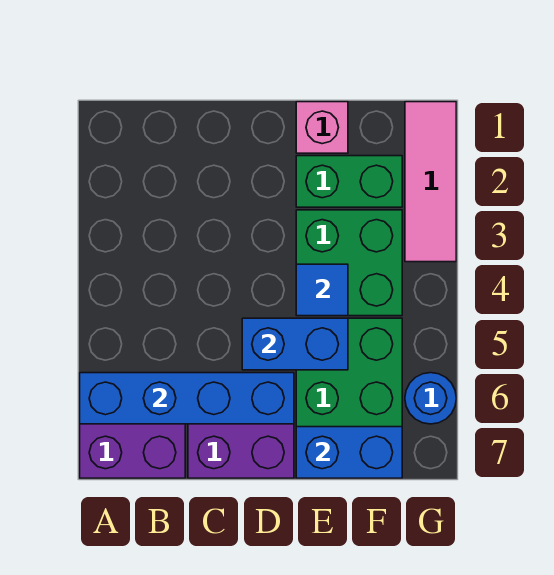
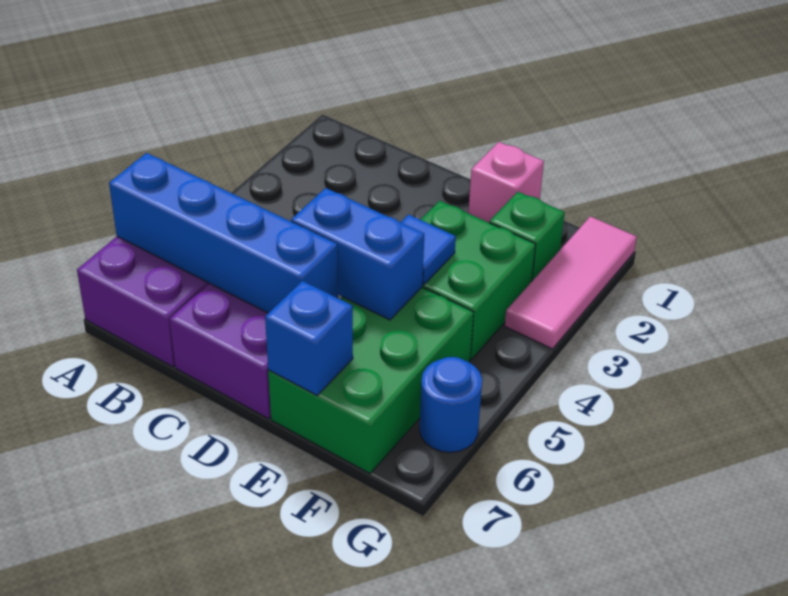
green 1x2 brick [296,156,402,207] -> green 1x1 brick [489,192,565,281]
blue 1x2 brick [296,427,402,478] -> blue 1x1 brick [265,281,353,395]

